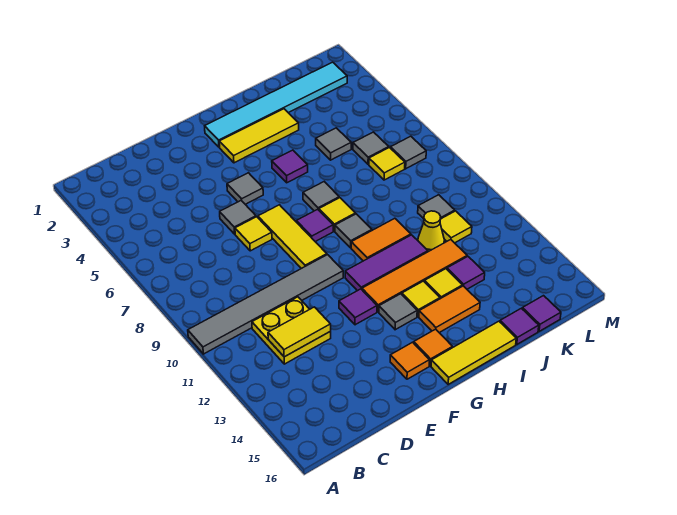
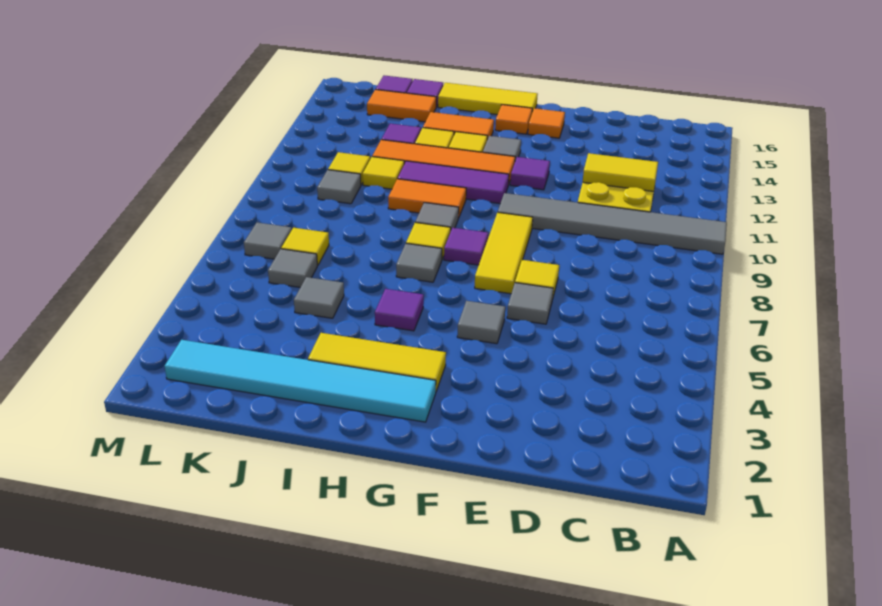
yellow 1x1 cone [418,211,444,252] -> yellow 1x1 tile [363,157,404,189]
none -> orange 1x2 tile [367,89,436,122]

